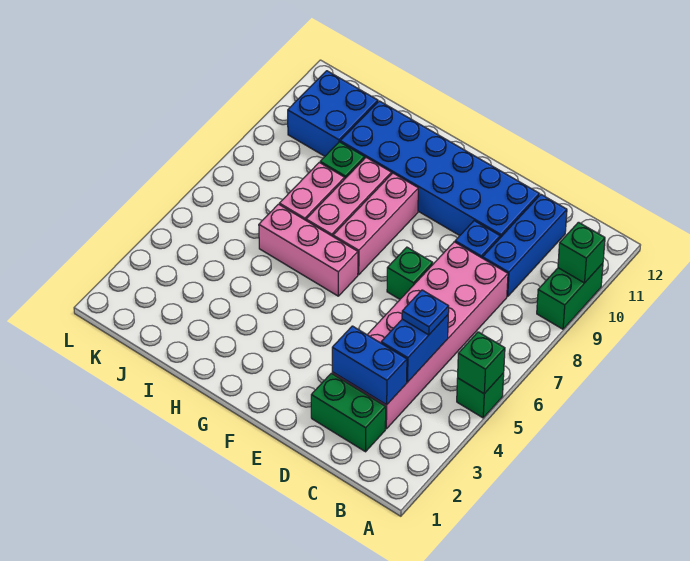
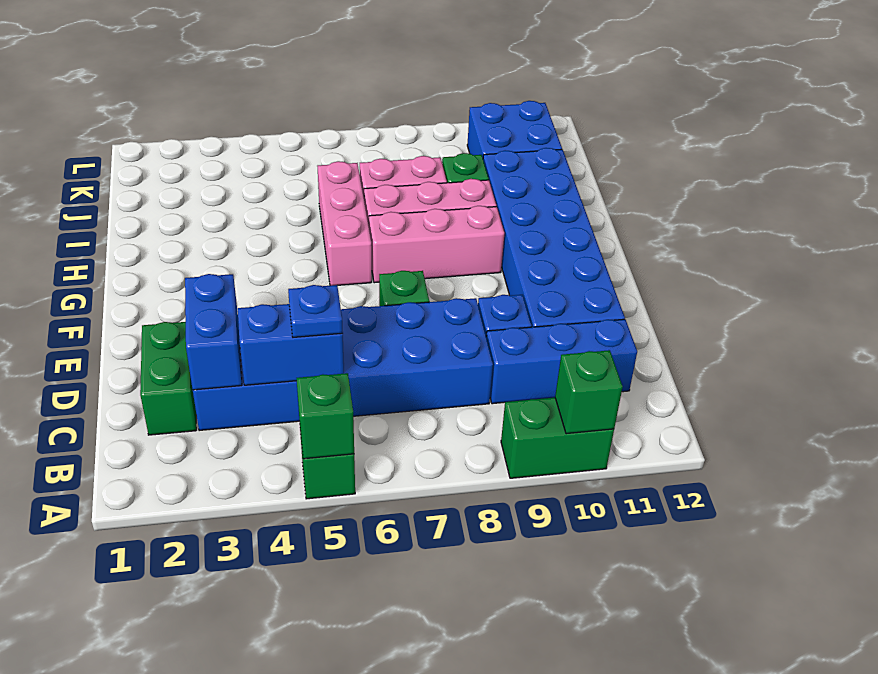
pink 2x6 brick [332,242,508,429] -> blue 2x6 brick [193,298,493,431]

